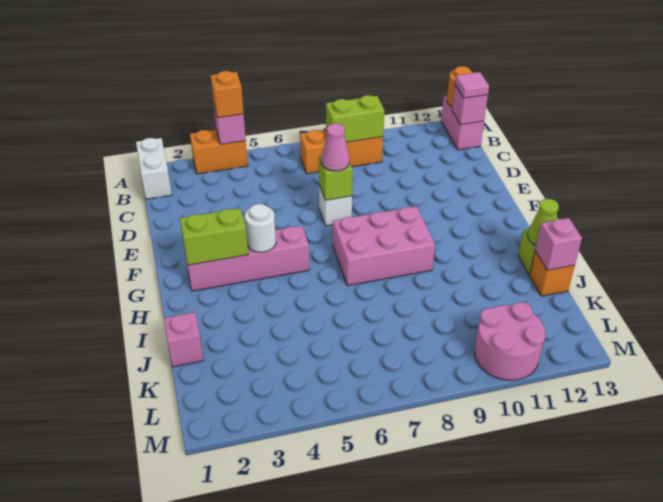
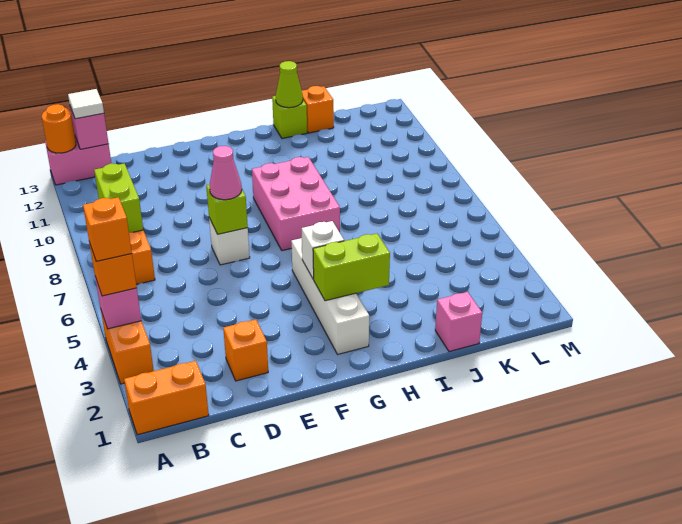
white 1x2 brick [136,138,172,199] -> orange 1x2 brick [124,361,209,435]
none -> orange 1x1 brick [83,197,132,261]
pink 1x1 tile [455,72,489,98] -> white 1x1 tile [68,89,104,119]
none -> orange 1x1 brick [223,320,268,381]
pink 1x4 brick [185,226,309,291] -> white 1x4 brick [291,238,369,354]
lime 1x2 brick [180,208,248,265] -> lime 1x2 brick turned to [313,234,390,301]
white 1x1 round brick [245,204,276,252] -> white 1x1 brick [302,221,344,279]
pink 1x1 brick [535,218,582,270] -> none
pink 2x2 round brick [474,302,546,380] -> none

